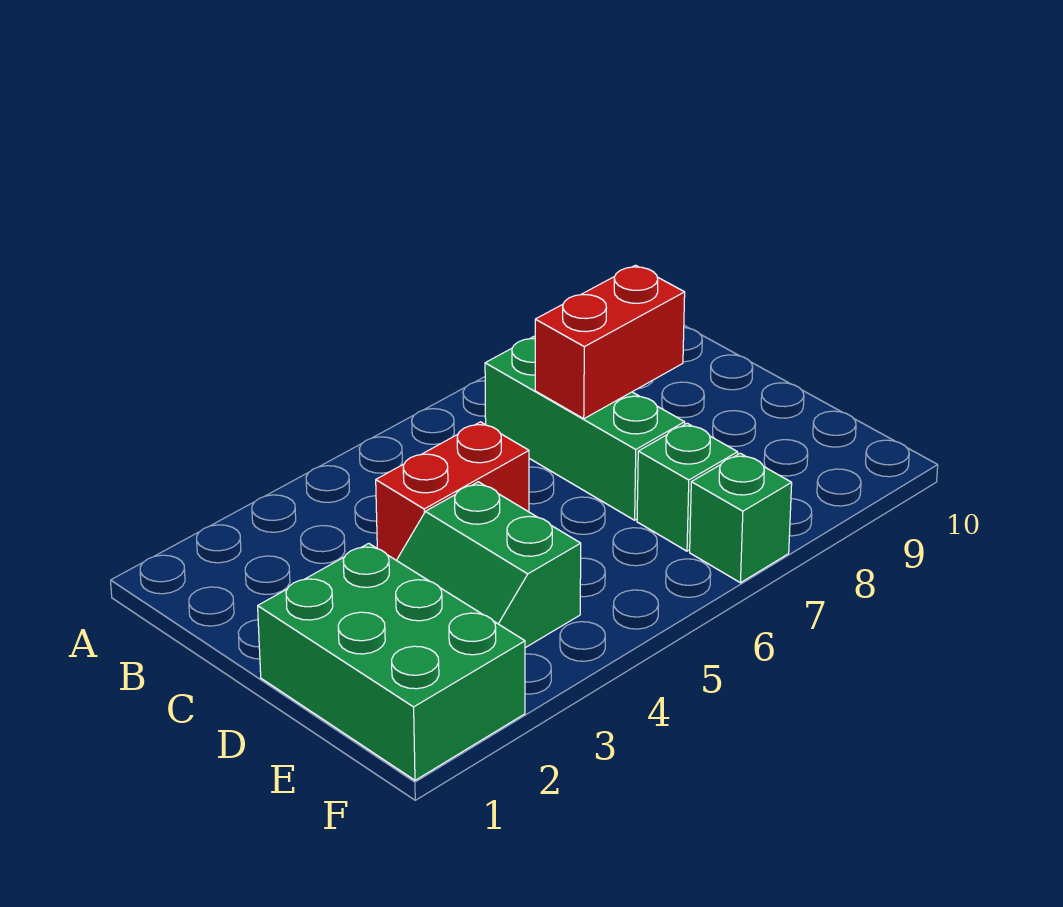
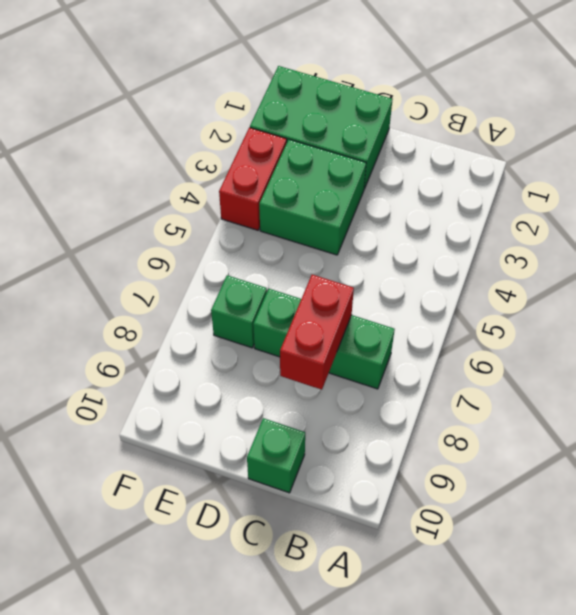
red 1x2 brick [376,422,529,560] -> red 1x2 brick moved to [219,128,287,230]
green 2x2 slope [397,482,581,648] -> green 2x2 brick [259,139,366,255]
green 1x1 brick [690,453,792,583] -> green 1x1 brick moved to [247,418,305,493]

